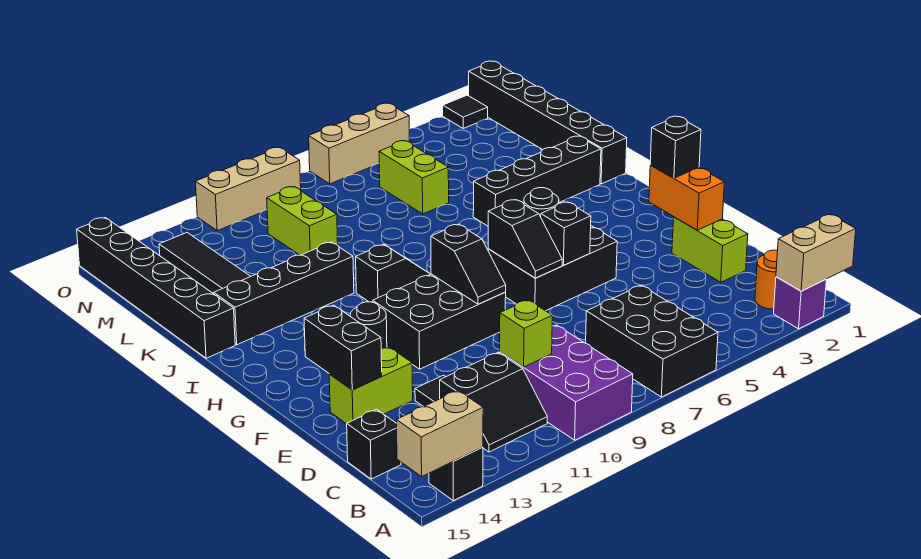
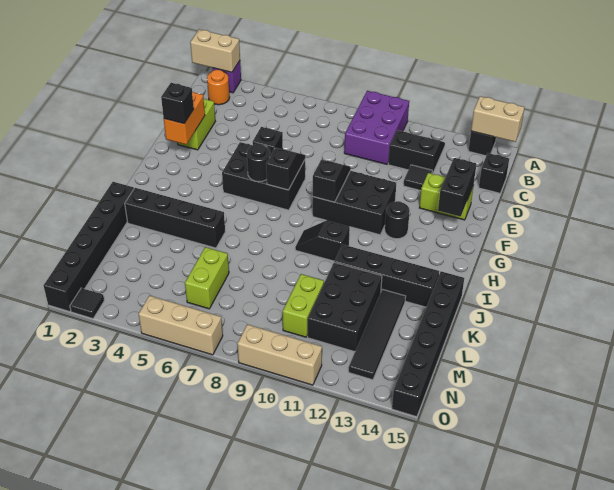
black 2x3 brick [586,285,718,397] -> black 2x3 brick moved to [308,262,382,352]
lime 1x1 brick [499,300,552,367] -> none

